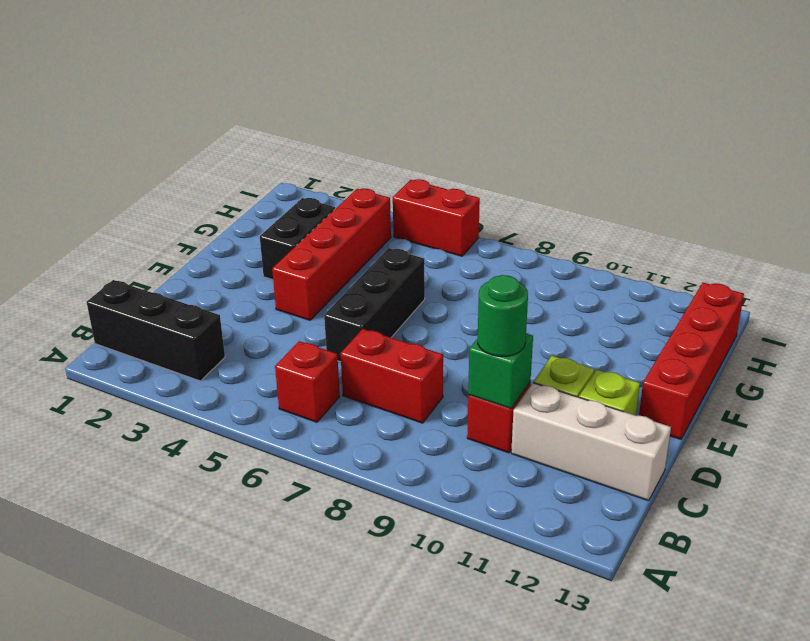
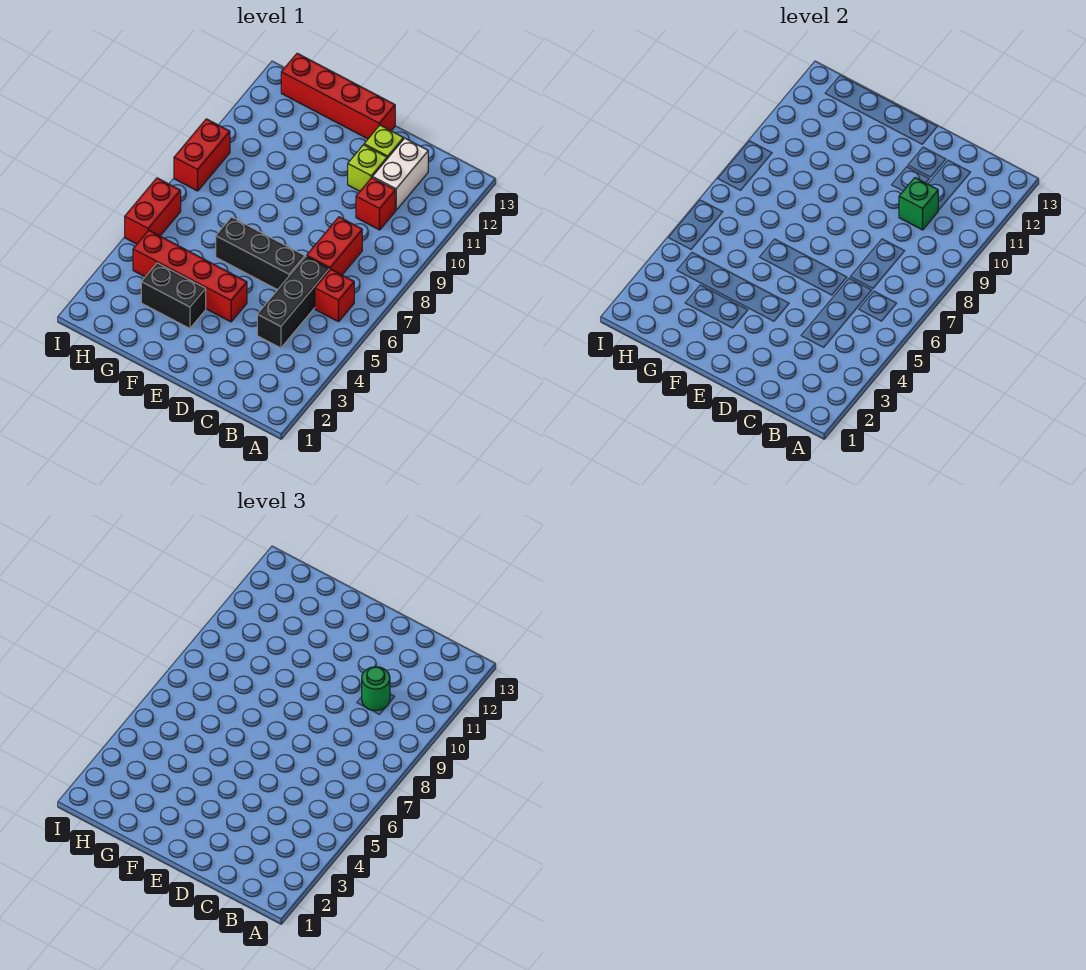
black 1x3 brick [87,280,225,381] -> black 1x3 brick moved to [257,256,330,348]
white 1x3 brick [511,383,671,501] -> white 1x2 brick [373,138,428,210]
none -> red 1x2 brick [174,119,230,191]

